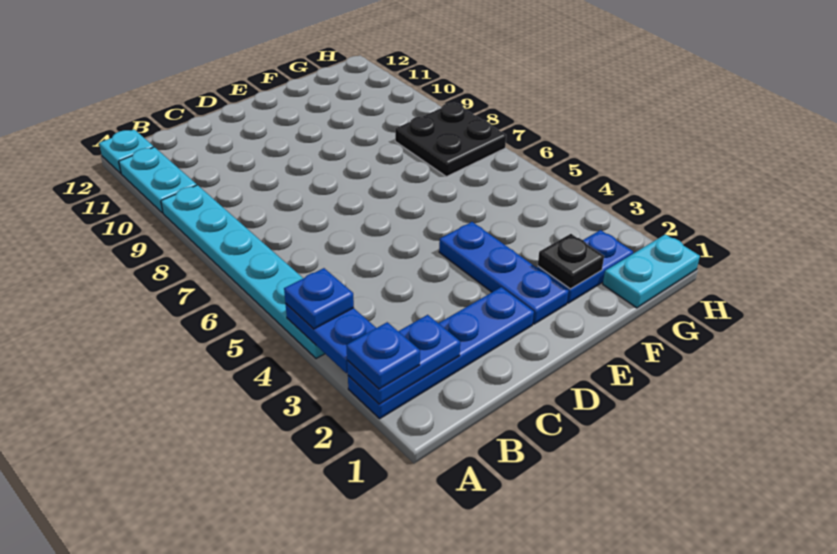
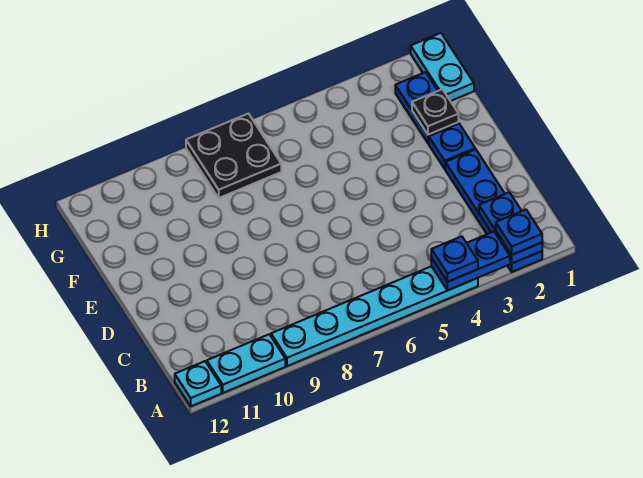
blue 1x3 plate [439,222,569,324] -> blue 1x1 plate [429,124,475,169]

